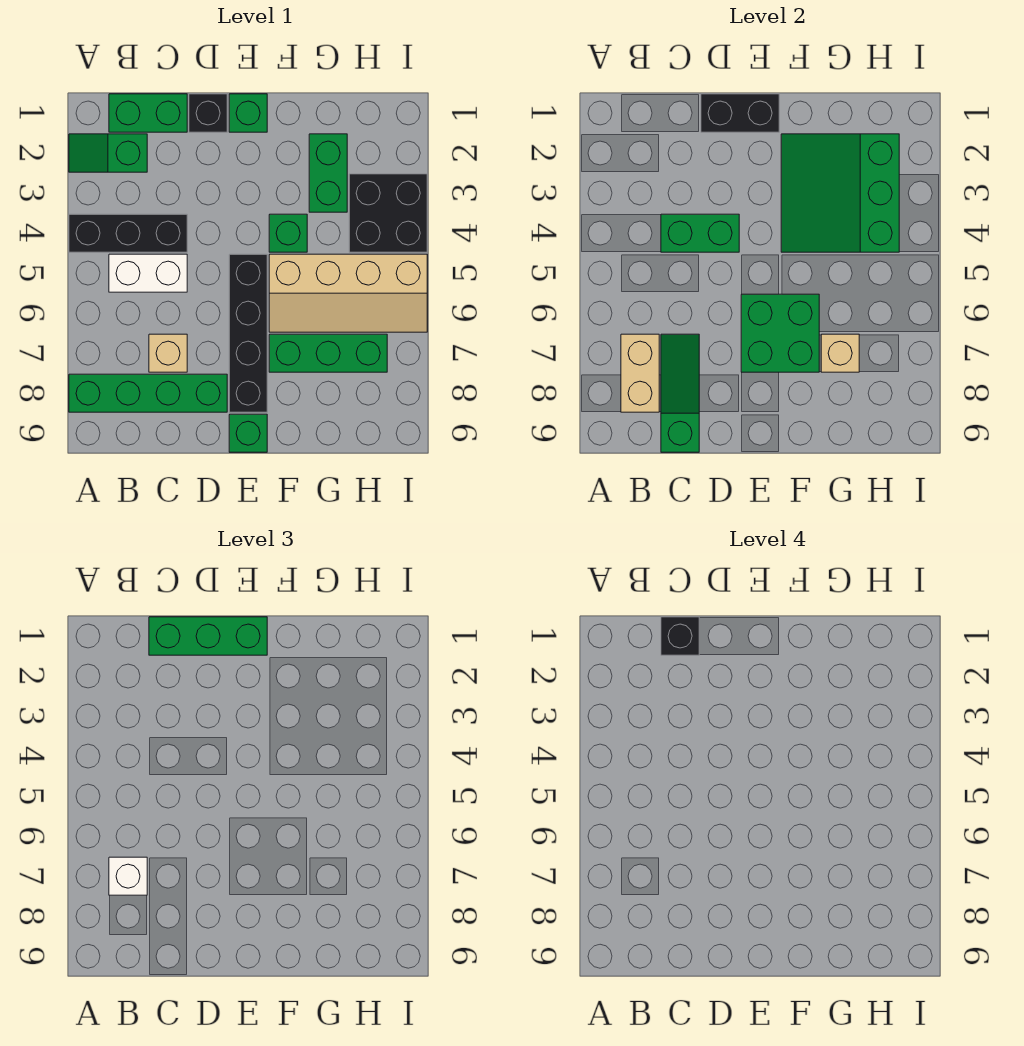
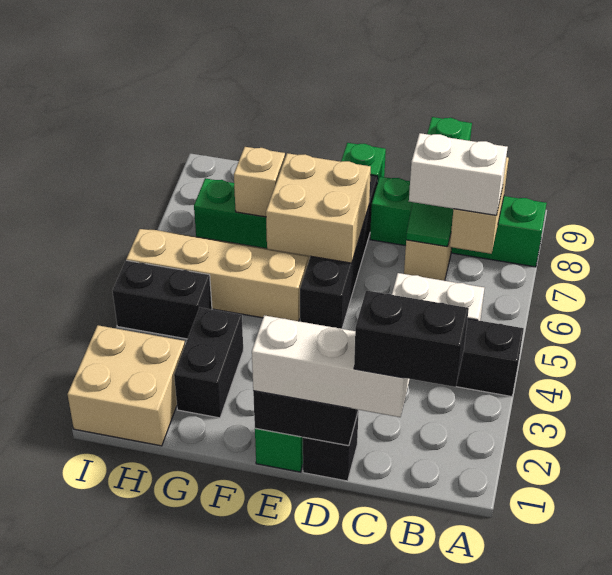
green 1x2 slope [69,134,147,172] -> none
green 1x2 brick [109,94,187,132] -> none
white 1x1 brick [109,857,147,895] -> white 1x2 brick [409,133,508,215]
green 1x3 brick [149,617,267,655] -> white 1x3 brick [252,315,410,417]
black 1x1 brick [661,617,699,655] -> black 1x2 brick [354,290,469,387]
green 1x2 brick [661,214,739,252] -> none
green 2x2 brick [741,294,819,372] -> tan 2x2 brick [266,153,371,263]
green 3x3 slope [781,134,899,252] -> none
green 1x1 brick [269,214,307,252] -> none
green 1x2 brick [309,134,347,212] -> black 1x2 brick [174,308,243,418]
none -> tan 2x2 brick [68,325,185,446]
black 2x2 brick [349,174,427,252] -> black 1x2 brick [113,260,212,339]

